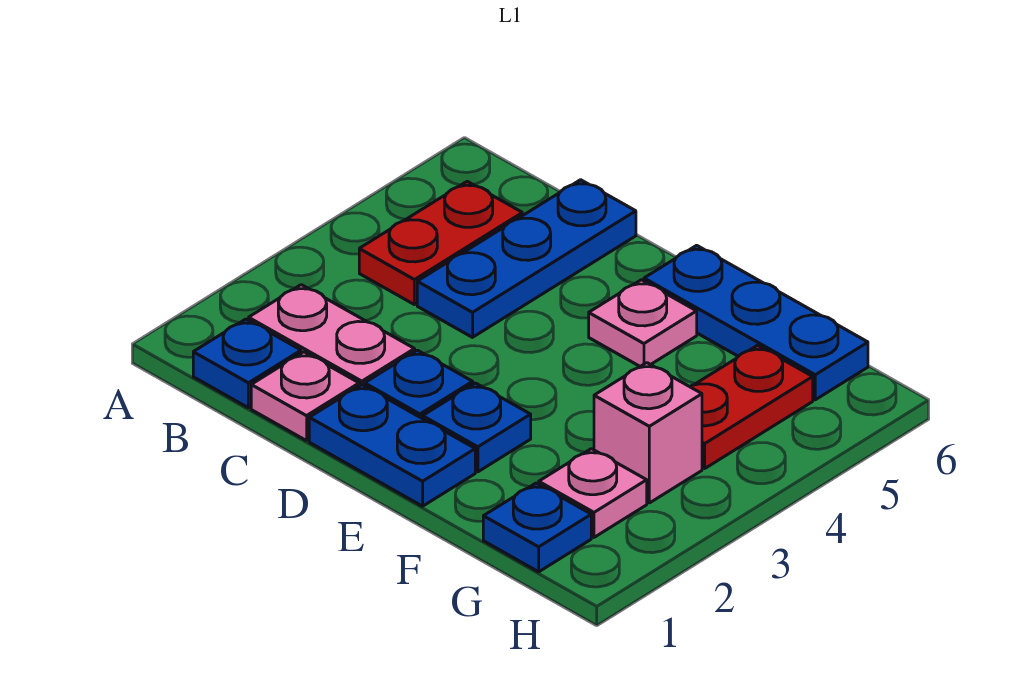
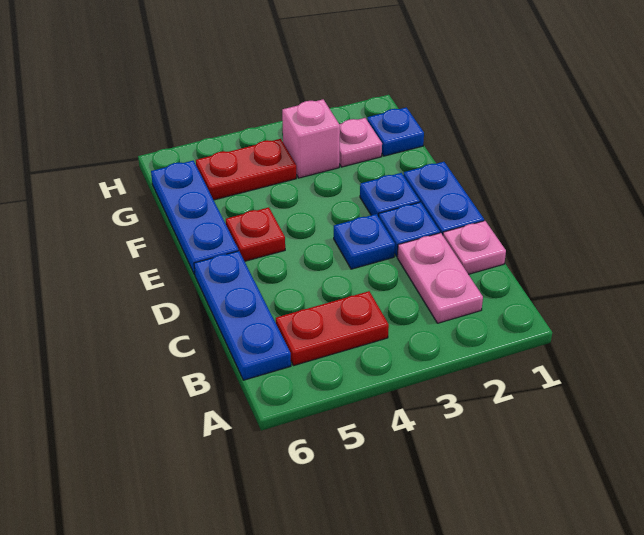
blue 1x1 plate [193,319,301,408] -> blue 1x1 plate moved to [334,214,395,269]
blue 1x3 plate [417,180,636,337] -> blue 1x3 plate turned to [194,251,291,380]
pink 1x1 plate [589,280,697,366] -> red 1x1 plate [226,207,285,261]

